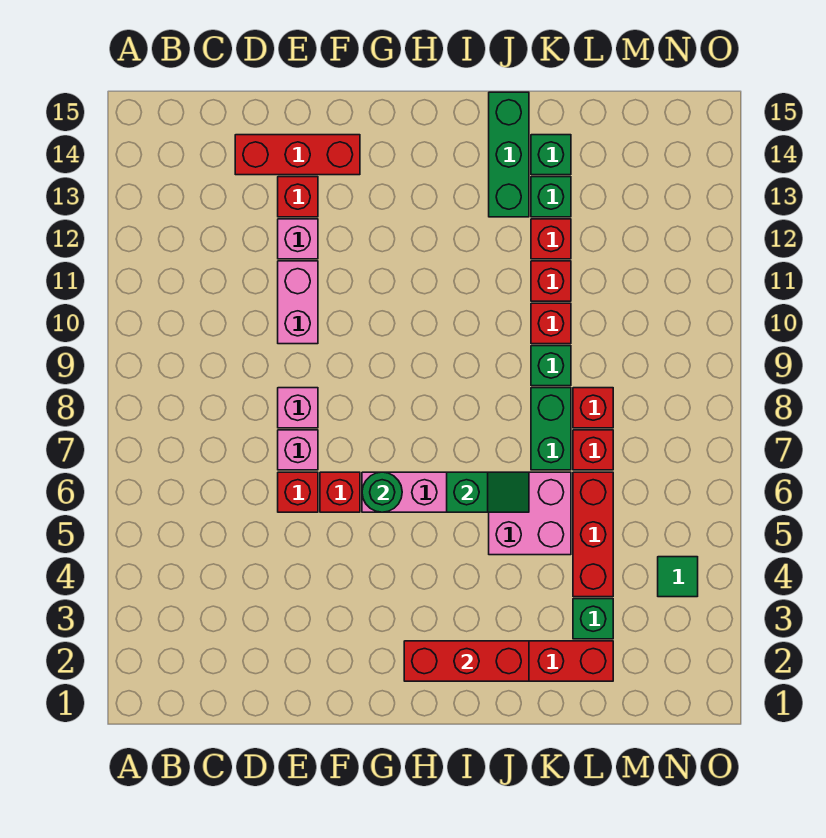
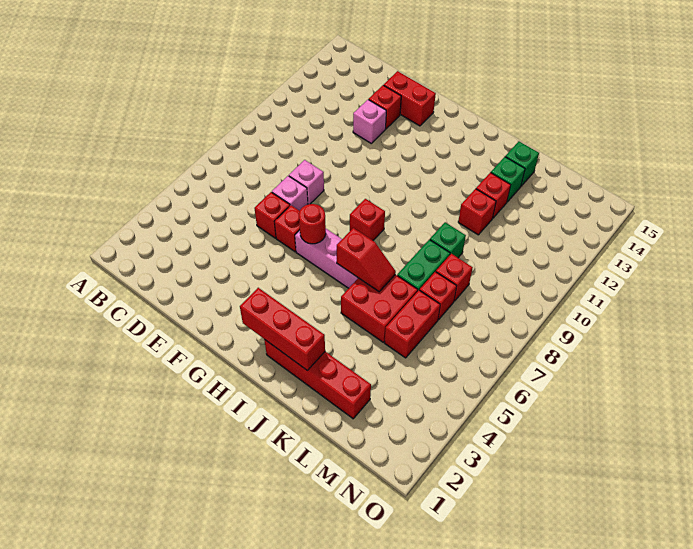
red 1x3 brick [235,135,360,175] -> red 1x2 brick [384,71,436,126]
pink 1x2 brick [278,261,318,344] -> none
green 1x1 round brick [362,472,402,512] -> red 1x1 round brick [299,204,326,244]
green 1x2 slope [447,472,529,512] -> red 1x2 slope [337,228,396,292]
pink 2x2 brick [489,472,571,555] -> red 2x2 brick [341,275,418,342]
green 1x3 brick [489,92,529,217] -> none
red 1x1 brick [531,303,571,344] -> red 1x1 brick moved to [350,199,385,240]
green 1x1 brick [573,599,613,639] -> none
red 1x3 brick [573,472,613,597] -> red 1x2 brick [385,290,440,358]
green 1x1 tile [658,557,698,597] -> none

